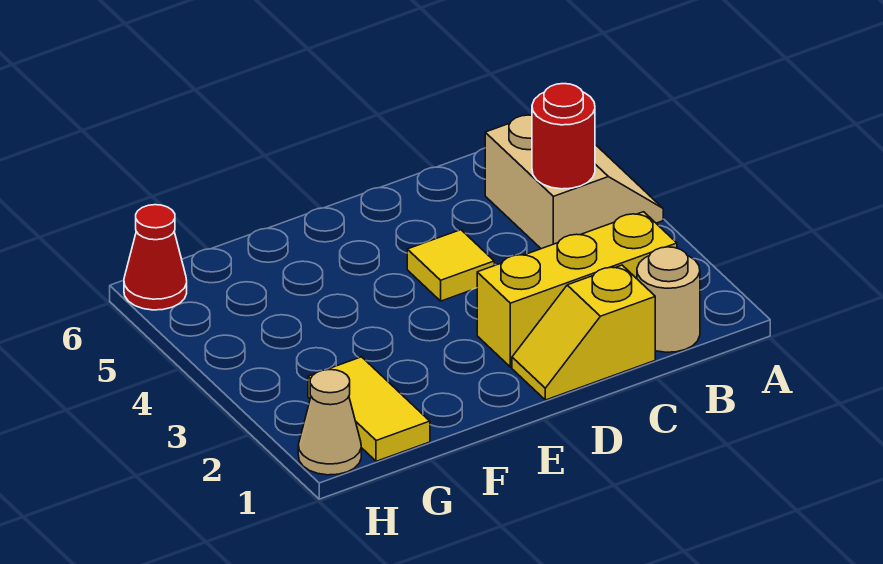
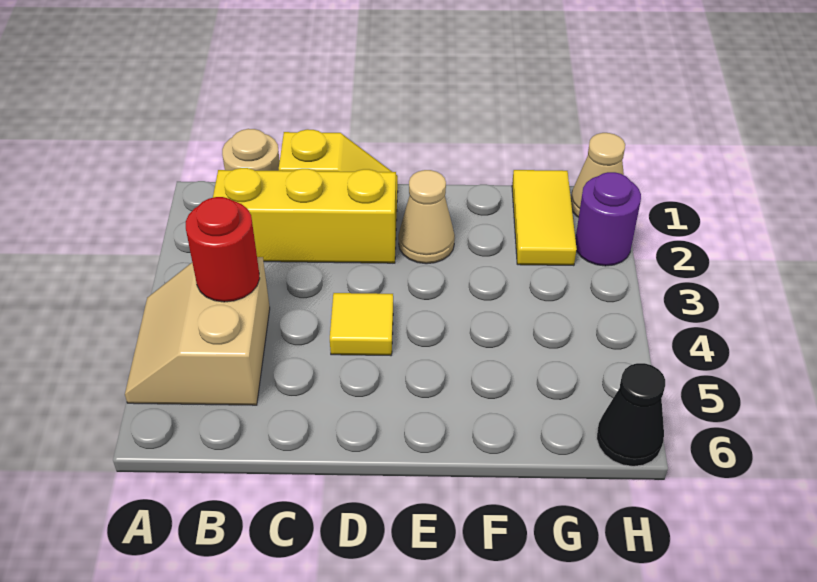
none -> tan 1x1 cone [398,170,455,264]
none -> purple 1x1 round brick [575,172,641,266]
red 1x1 cone [124,205,187,310] -> black 1x1 cone [597,363,665,466]

